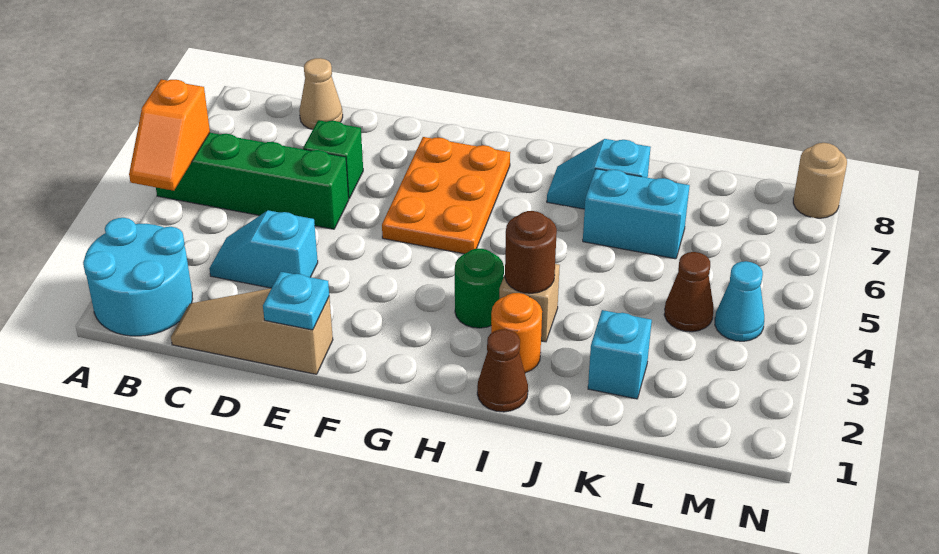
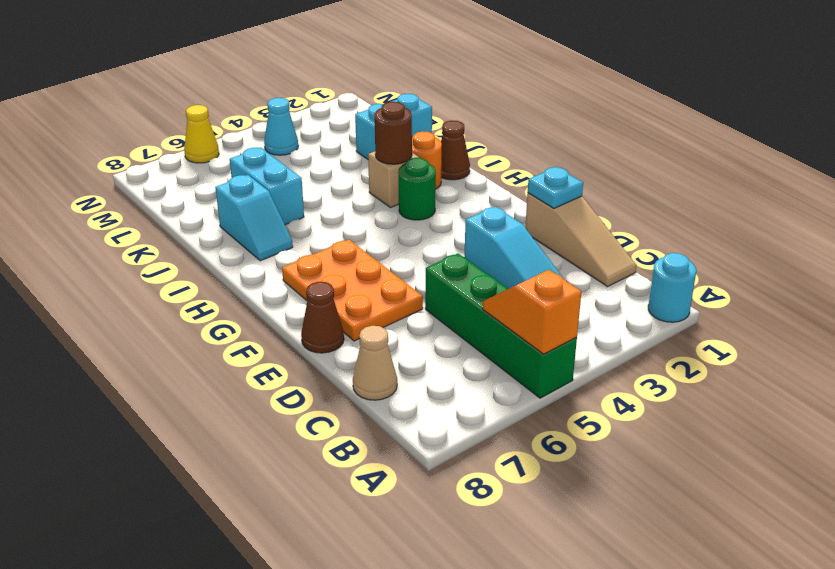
cyan 2x2 round brick [83,218,193,336] -> cyan 1x1 round brick [648,253,696,322]
orange 1x2 slope [129,79,210,191] -> orange 1x2 slope turned to [482,270,581,354]
cyan 1x2 slope [209,210,318,288] -> cyan 1x3 slope [465,207,565,289]
green 1x1 brick [303,120,363,198] -> none
orange 2x3 plate [382,137,510,254] -> orange 2x3 plate turned to [282,240,423,341]
cyan 1x1 brick [588,310,652,399] -> cyan 1x2 brick [355,94,432,159]
brown 1x1 cone [664,252,714,332] -> brown 1x1 cone moved to [301,282,344,353]
none -> yellow 1x1 cone [184,105,219,163]
tan 1x1 round brick [793,143,847,218] -> none

